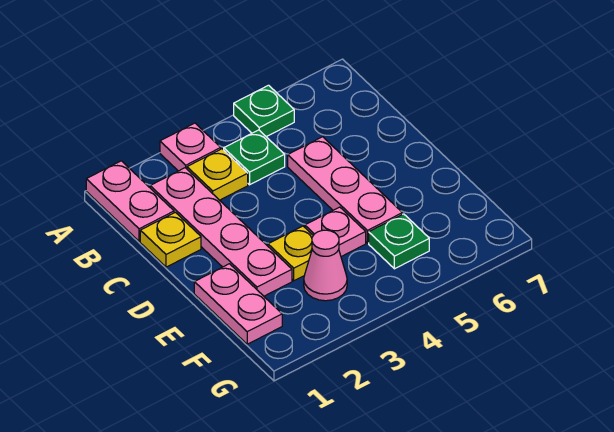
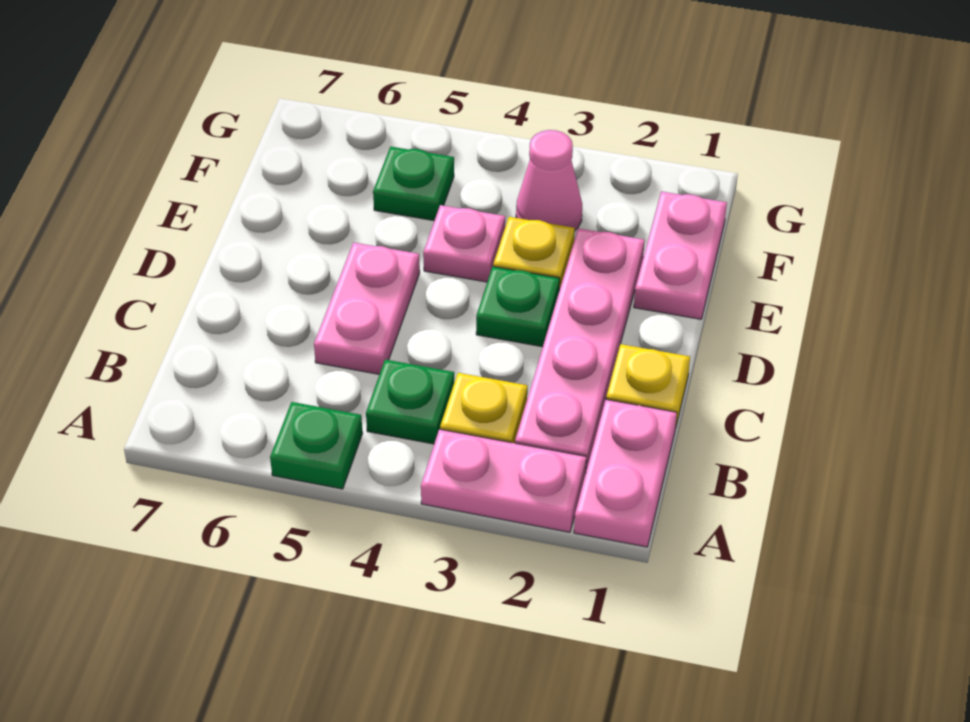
pink 1x1 plate [160,123,221,171] -> pink 1x2 plate [421,429,586,532]
pink 1x3 plate [288,137,402,243] -> pink 1x2 plate [314,242,420,374]
none -> green 1x1 plate [476,267,560,347]

